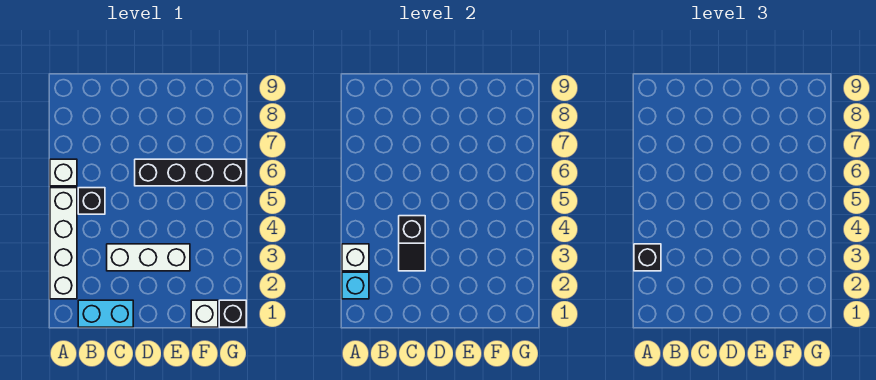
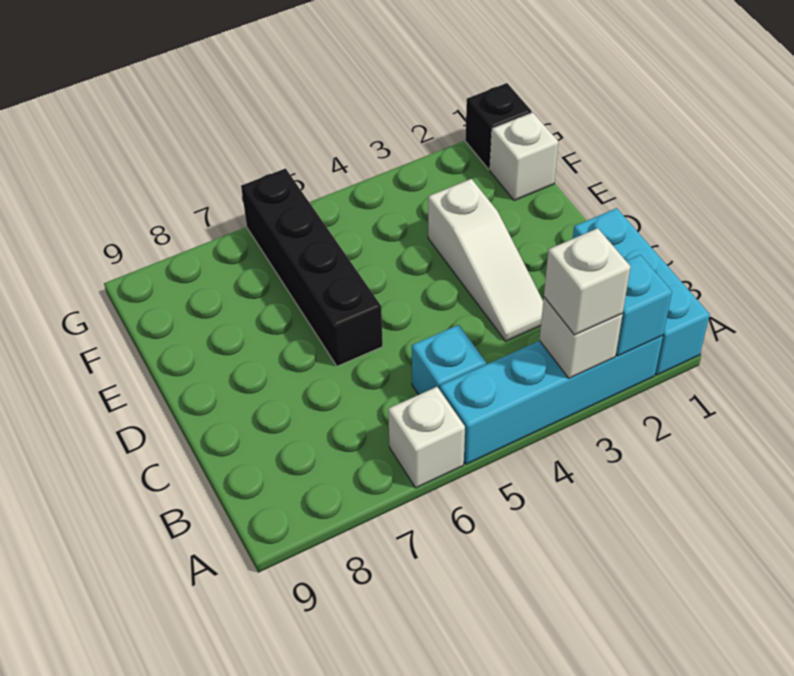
white 1x4 brick [50,188,77,299] -> cyan 1x4 brick [440,336,663,464]
black 1x1 brick [634,244,661,271] -> white 1x1 brick [544,228,630,335]
cyan 1x2 brick [78,300,133,327] -> cyan 1x3 brick [573,208,710,375]
black 1x1 brick [78,188,105,214] -> cyan 1x1 brick [412,325,486,395]
white 1x3 brick [107,244,190,271] -> white 1x3 slope [428,179,543,341]
black 1x2 slope [399,216,425,271] -> none

